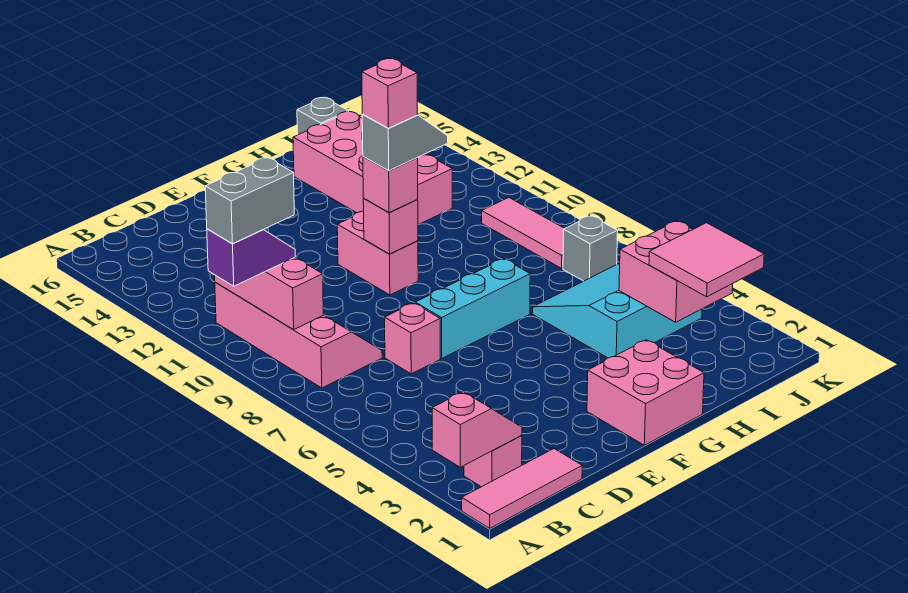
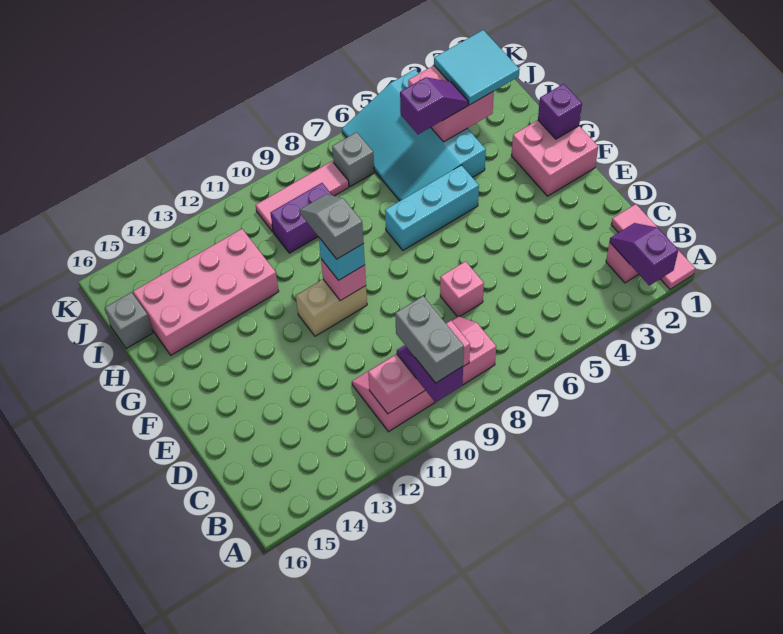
pink 1x2 slope [432,392,522,467] -> purple 1x2 slope [610,223,678,286]
cyan 1x3 brick [415,259,530,358] -> cyan 1x3 brick turned to [385,165,479,250]
pink 1x2 brick [337,211,418,295] -> tan 1x2 brick [296,279,367,336]
pink 1x1 brick [363,157,418,213] -> cyan 1x1 brick [319,238,365,280]
pink 1x1 brick [362,59,417,128] -> none
none -> purple 1x1 brick [538,84,582,139]
cyan 3x3 slope [533,264,702,358] -> cyan 3x4 slope [342,69,486,201]
pink 2x2 tile [649,223,764,297] -> cyan 2x2 tile [434,30,520,105]
none -> purple 1x2 slope [400,77,468,134]
none -> purple 1x2 brick [270,183,333,253]

